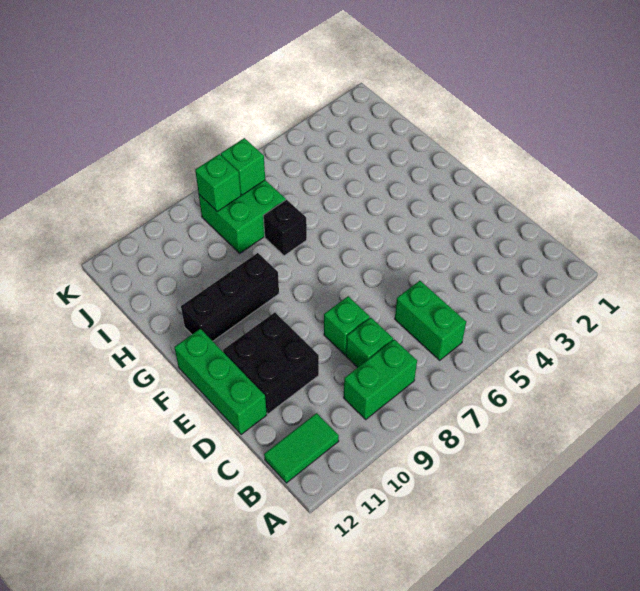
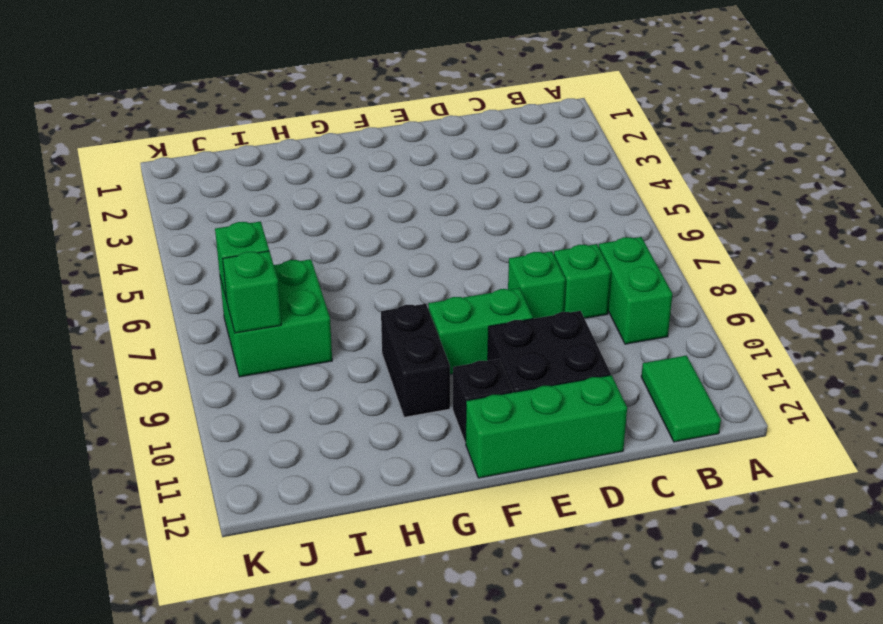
green 1x2 brick [395,281,466,360] -> green 1x2 brick moved to [428,288,533,374]
black 1x3 brick [181,253,279,341] -> black 1x2 brick [381,304,450,417]
black 1x1 brick [263,200,307,256] -> black 1x1 brick moved to [453,359,513,443]

